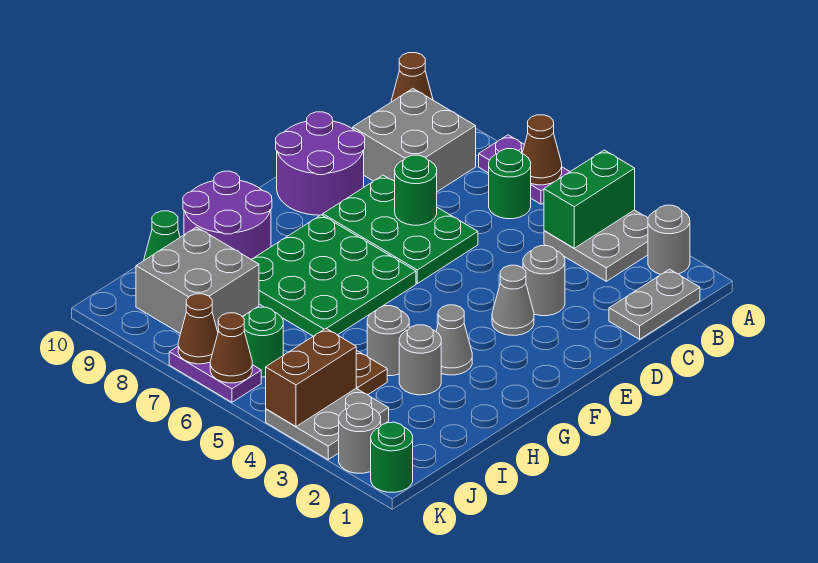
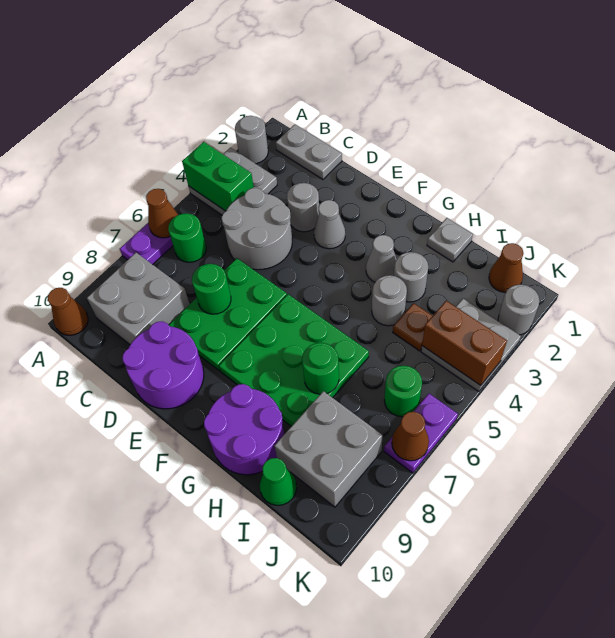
none -> grey 2x2 round brick [222,188,292,270]
none -> grey 1x1 plate [427,218,473,262]
green 1x1 round brick [371,422,413,492] -> green 1x1 round brick moved to [302,343,339,394]
brown 1x1 cone [210,313,252,383] -> brown 1x1 cone moved to [489,243,524,293]

